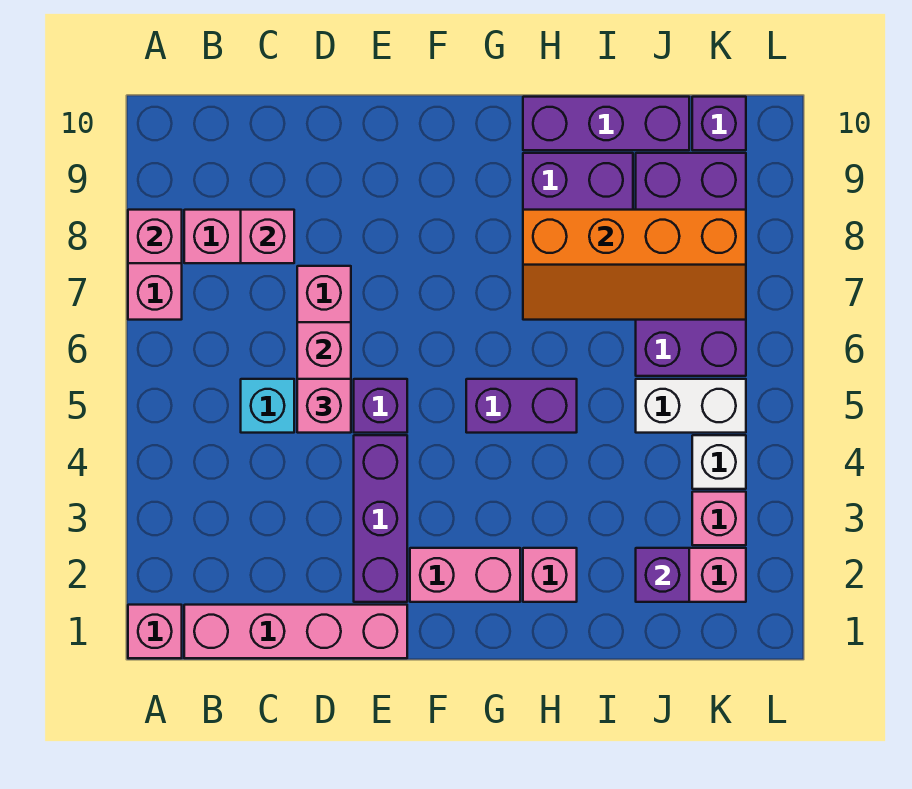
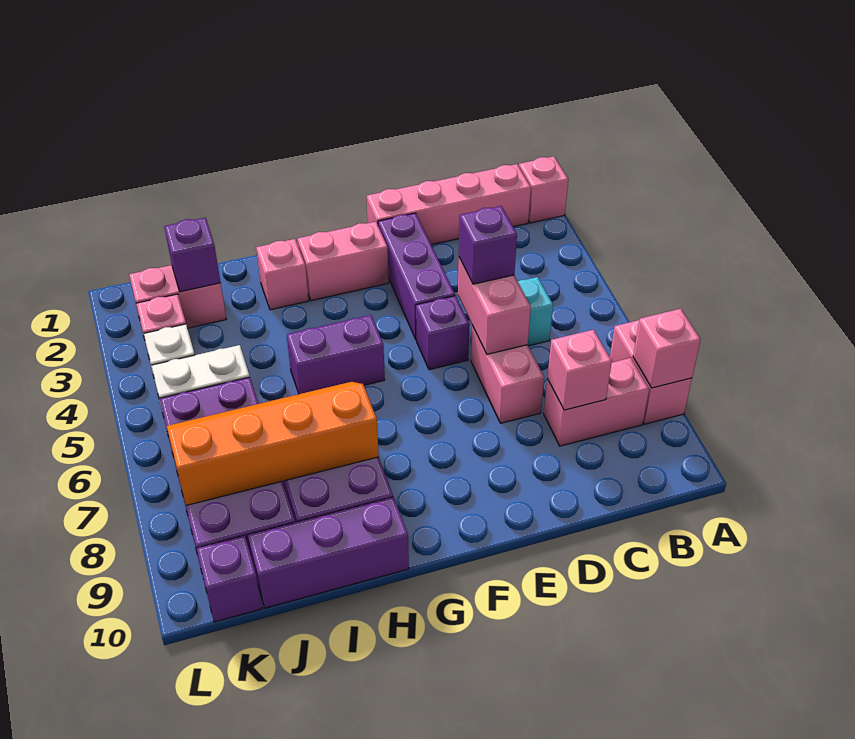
pink 1x1 brick [297,379,351,433] -> purple 1x1 brick [459,206,517,284]

